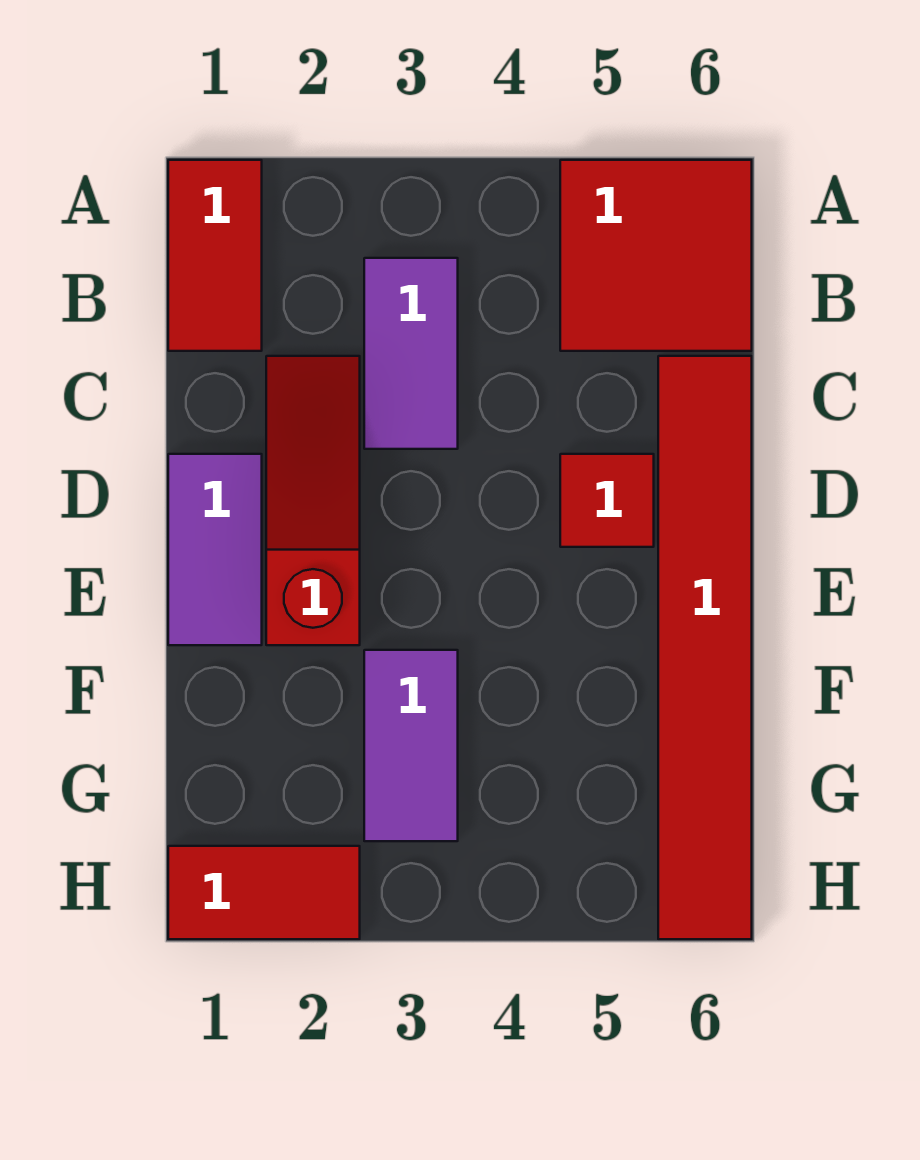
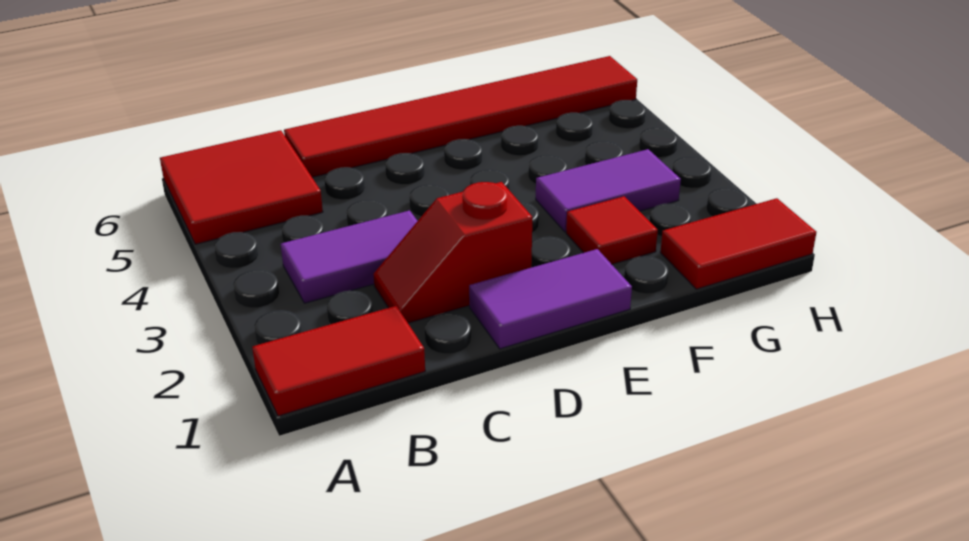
red 1x3 slope [266,356,360,645] -> red 1x2 slope [374,182,532,323]
red 1x1 tile [560,454,654,547] -> red 1x1 tile moved to [566,196,658,264]
red 1x2 tile [168,846,360,939] -> red 1x2 tile turned to [660,198,816,289]

